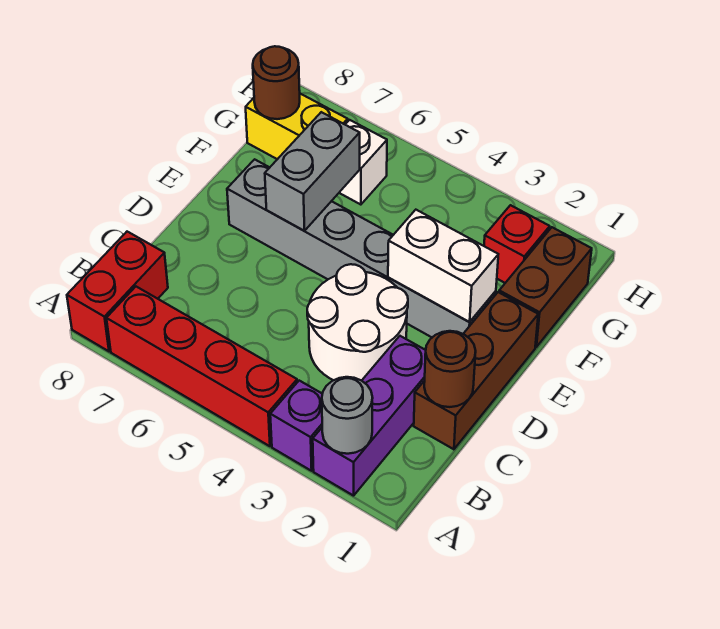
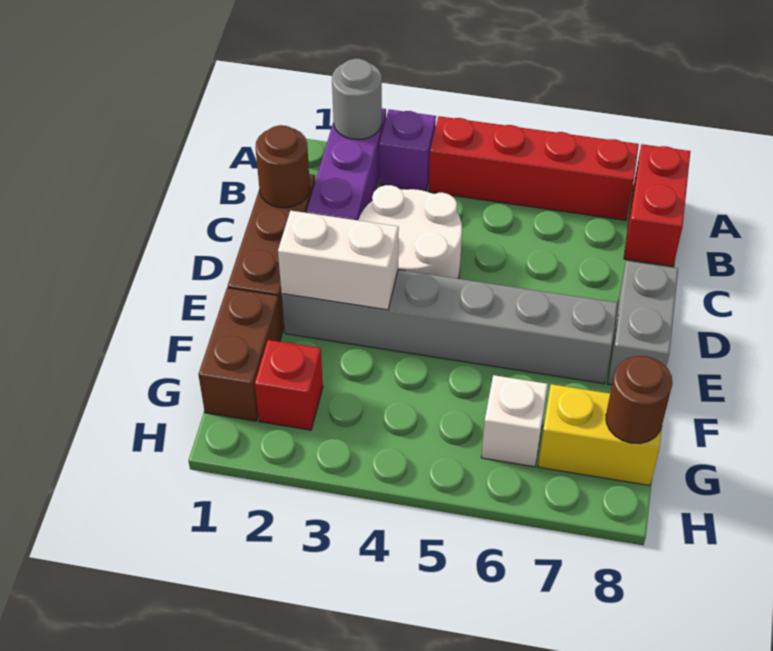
grey 1x2 brick [265,112,360,231] -> grey 1x2 brick moved to [607,261,678,385]

